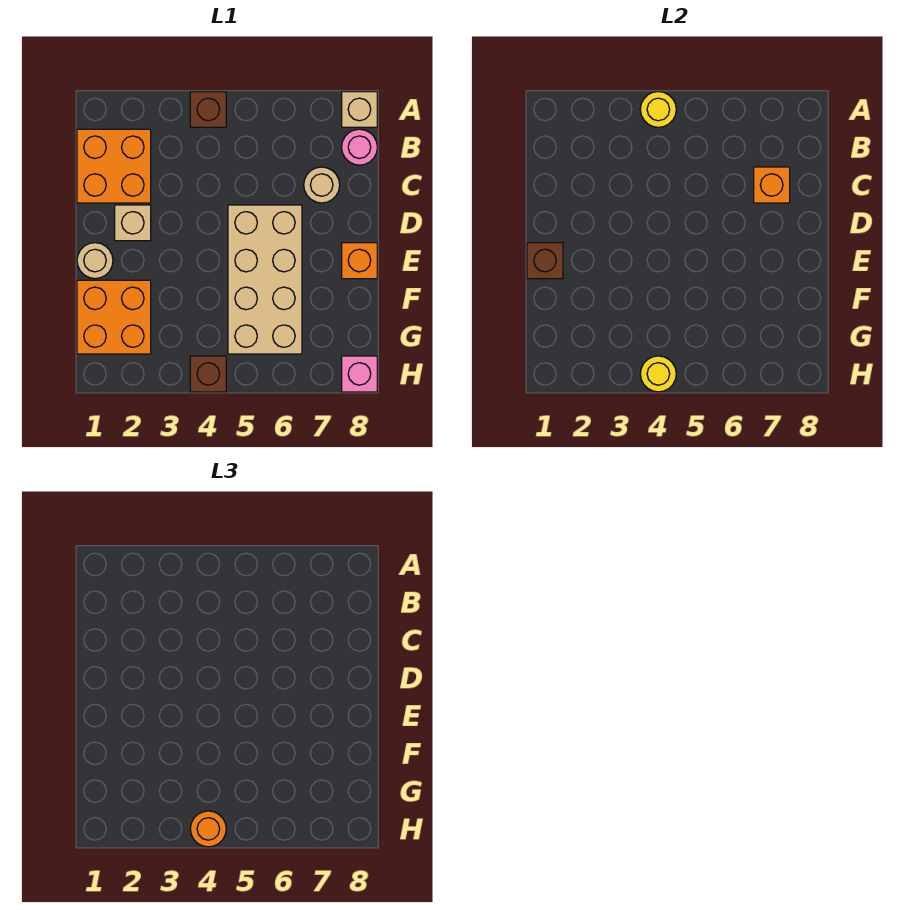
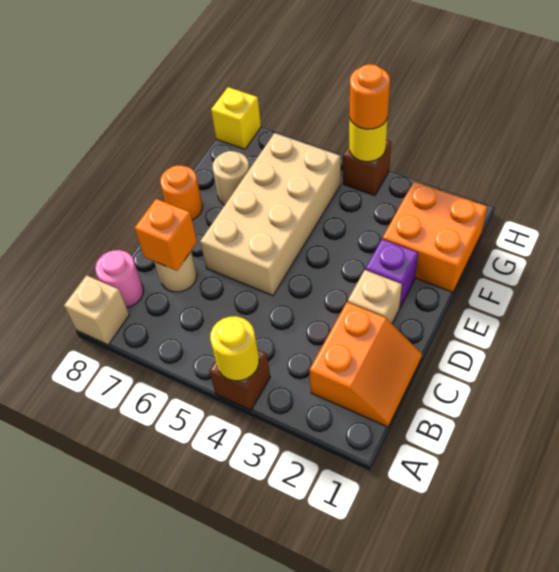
orange 2x2 brick [77,129,151,203] -> orange 2x2 slope [309,302,422,427]
tan 1x1 round brick [77,243,113,279] -> tan 1x1 round brick moved to [213,151,249,205]
brown 1x1 brick [527,243,563,279] -> none
none -> purple 1x1 brick [365,239,418,309]
orange 1x1 brick [342,243,377,279] -> orange 1x1 round brick [160,165,203,220]
pink 1x1 brick [342,356,377,392] -> yellow 1x1 brick [211,87,261,149]

